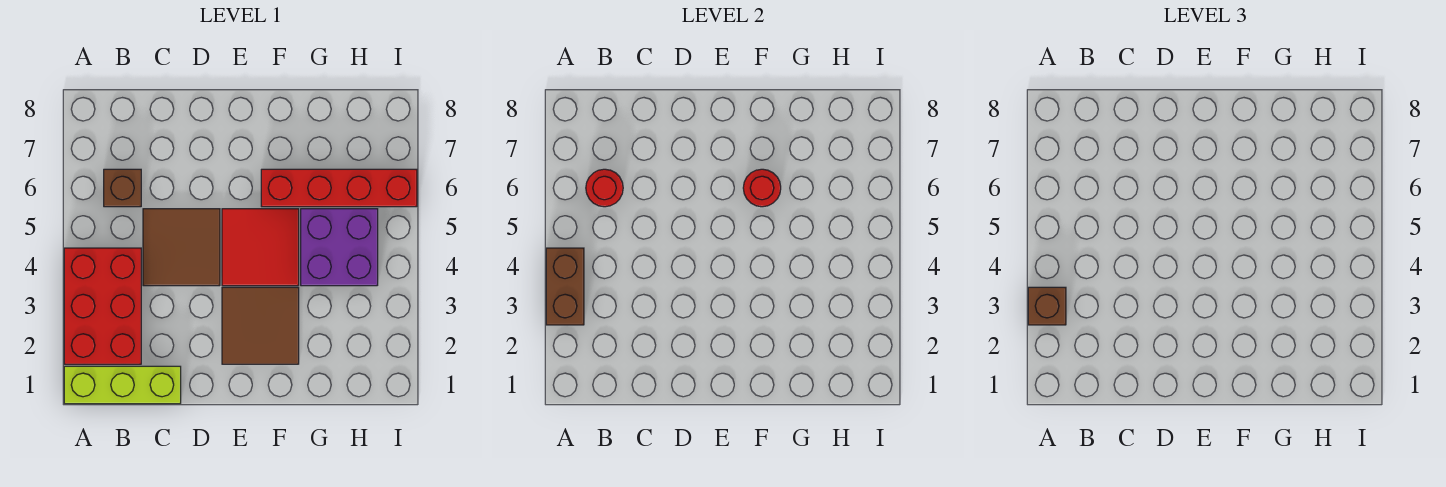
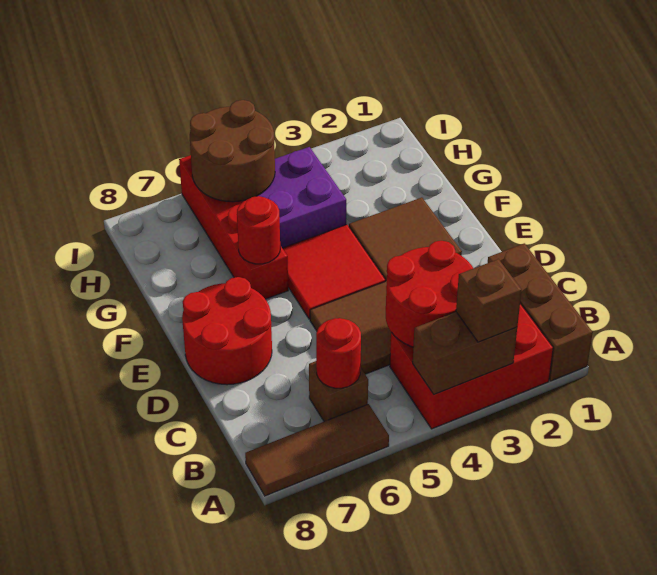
lime 1x3 brick [64,366,181,404] -> brown 1x3 brick [488,243,593,381]
none -> brown 1x3 tile [245,404,389,496]
none -> red 2x2 round brick [386,241,473,347]
none -> red 2x2 round brick [182,277,272,385]
none -> brown 2x2 round brick [190,100,275,202]

